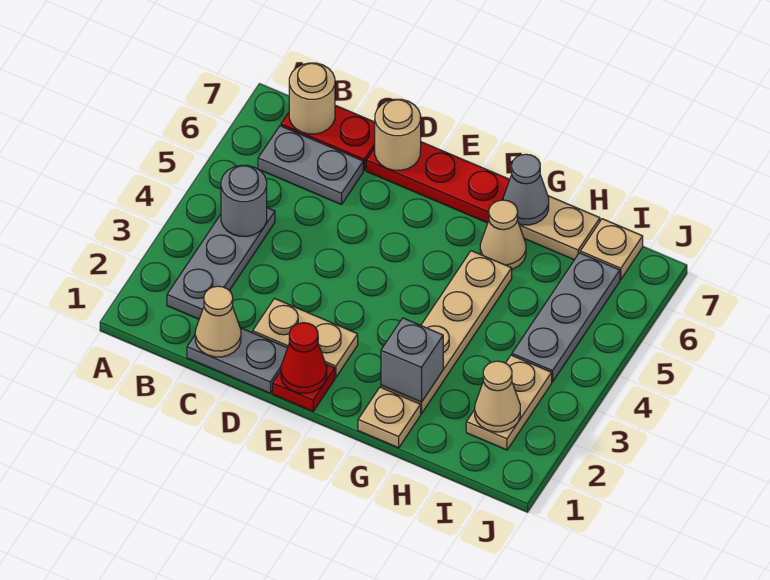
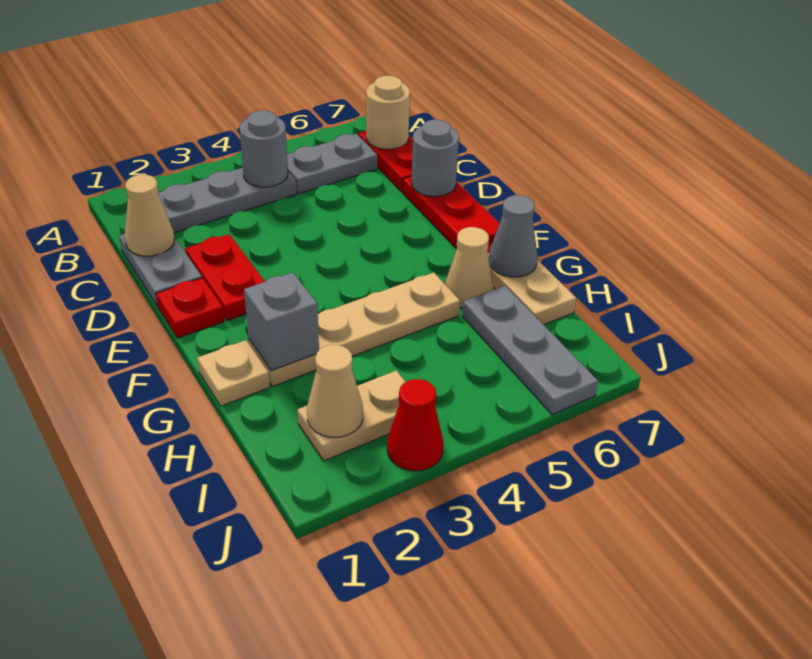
grey 1x2 plate [258,126,363,205] -> grey 1x2 plate turned to [287,134,377,194]
tan 1x2 plate [253,298,358,377] -> red 1x2 plate [185,234,265,321]
tan 1x1 round brick [375,99,421,170] -> grey 1x1 round brick [411,120,459,197]
red 1x1 cone [281,323,327,393] -> red 1x1 cone moved to [387,379,443,471]
grey 1x3 plate [512,253,620,382] -> grey 1x3 plate turned to [462,286,598,415]
tan 1x1 plate [580,219,643,279] -> none

